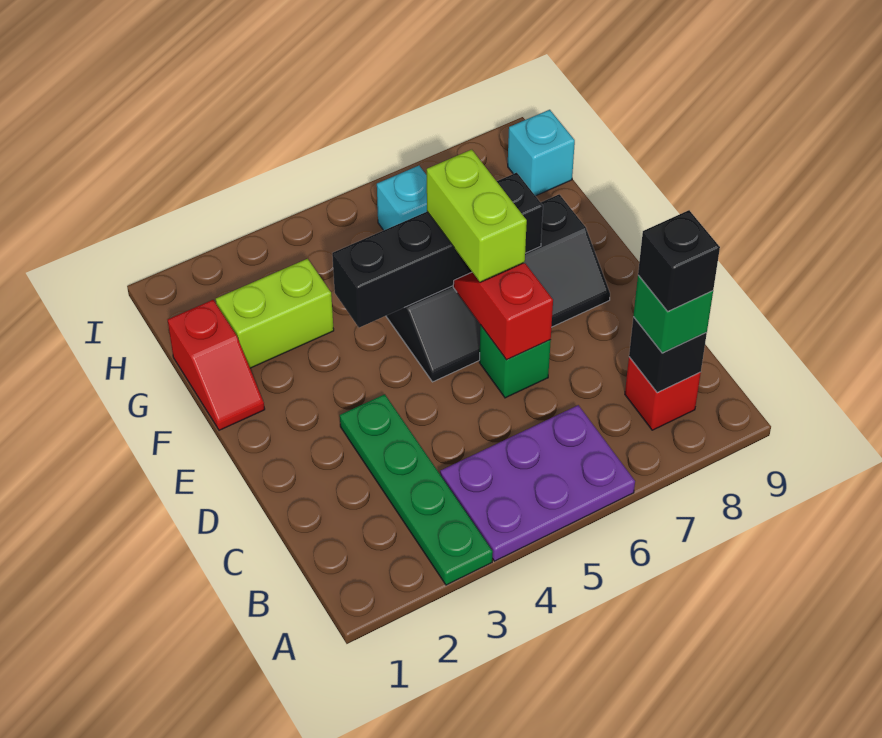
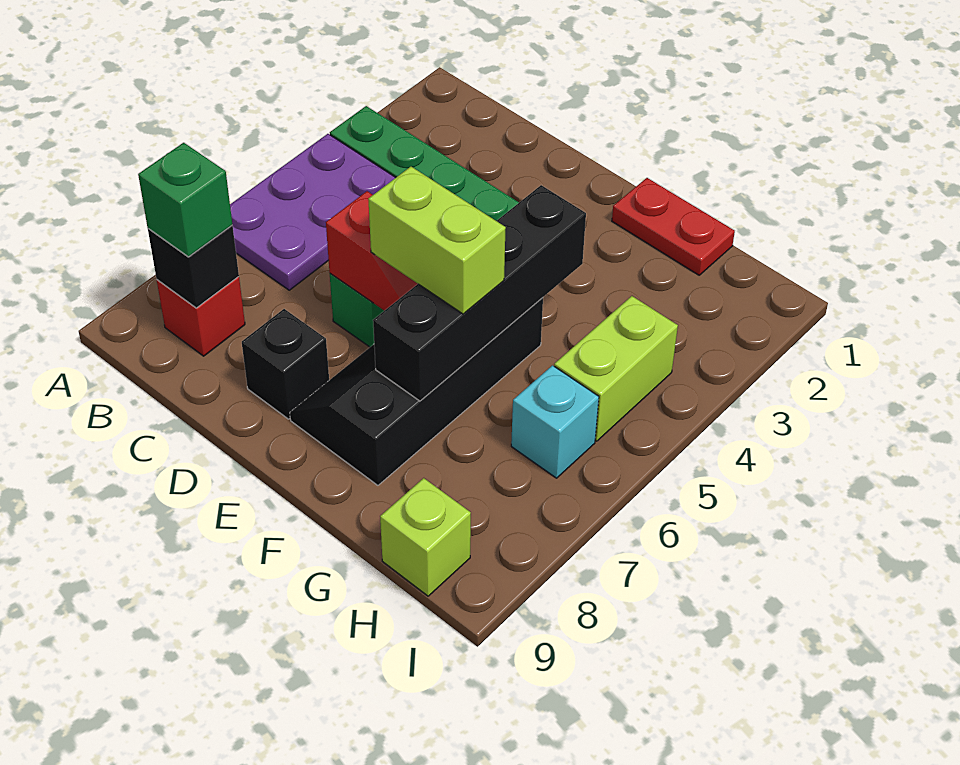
black 1x1 brick [638,210,720,311] -> black 1x1 brick moved to [242,309,329,419]
red 1x2 slope [168,300,265,430] -> red 1x2 plate [612,178,735,275]
lime 1x2 brick [216,259,334,368] -> lime 1x2 brick moved to [554,296,678,441]
cyan 1x1 brick [508,110,575,196] -> lime 1x1 brick [380,478,471,596]

